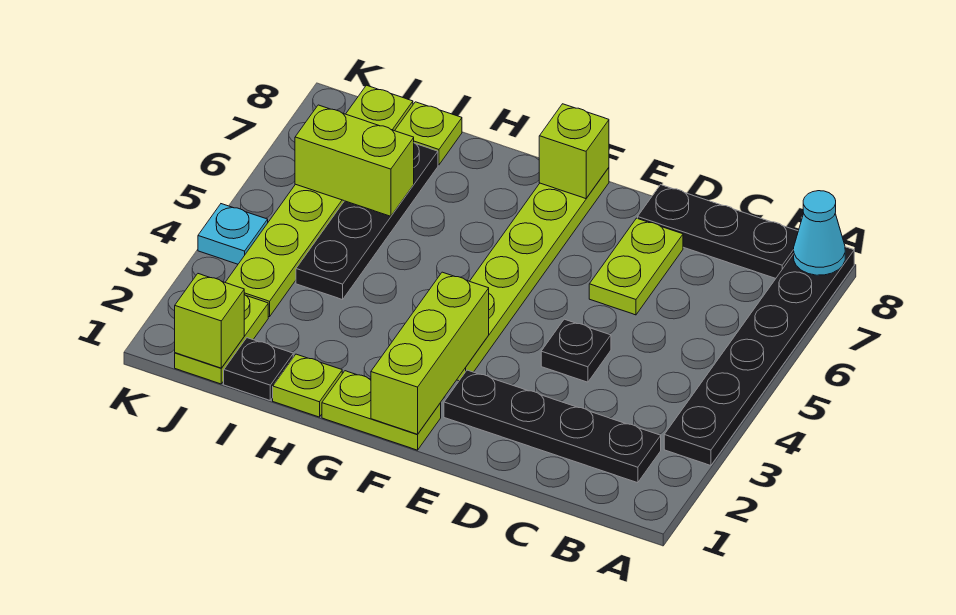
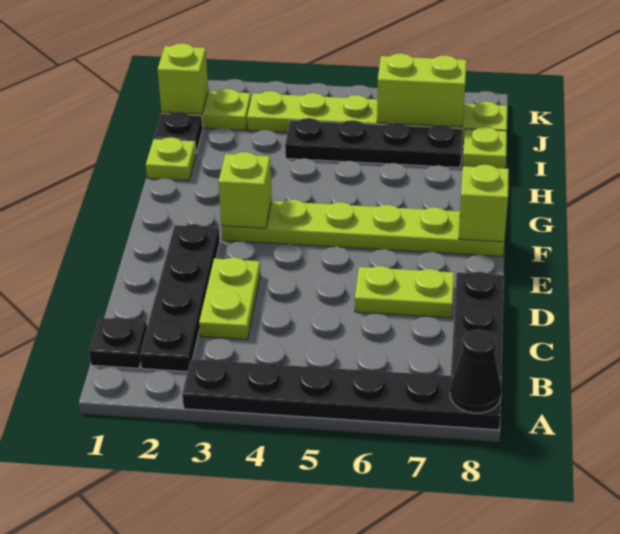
cyan 1x1 cone [794,191,845,275] -> black 1x1 cone [450,329,502,413]
black 1x1 plate [541,319,611,382] -> black 1x1 plate moved to [89,317,147,368]
lime 1x2 plate [322,371,441,450] -> lime 1x2 plate moved to [199,258,260,340]
lime 1x3 brick [371,272,489,434] -> lime 1x1 brick [219,152,272,228]
lime 1x2 brick [295,105,414,216] -> lime 1x2 brick turned to [377,53,467,127]
cyan 1x1 plate [198,204,268,264] -> none

